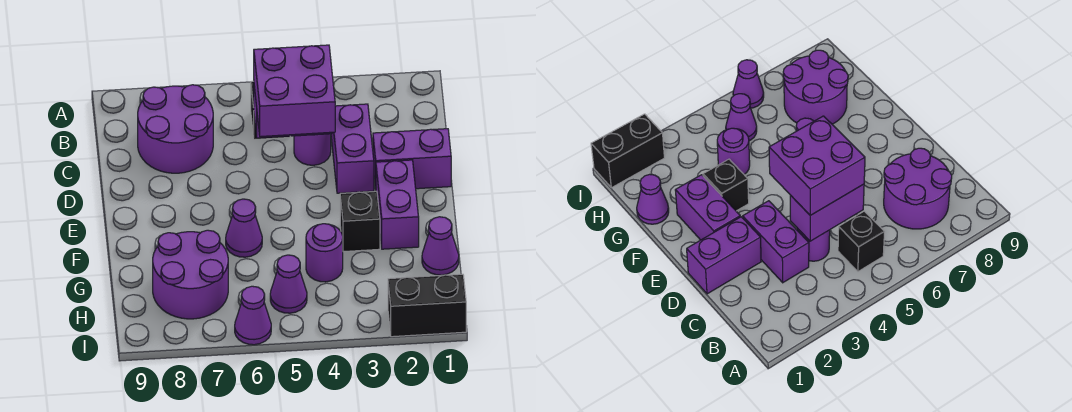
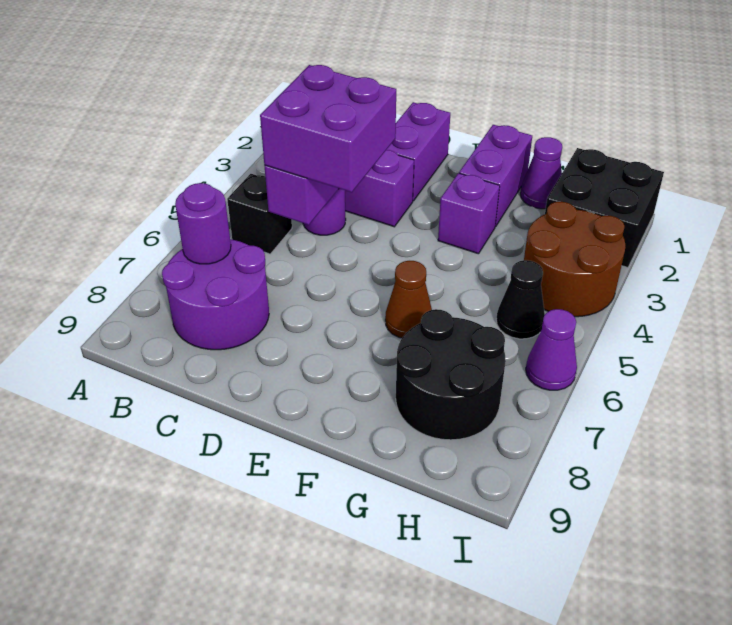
purple 1x2 brick [376,160,419,249] -> purple 1x2 brick turned to [459,125,532,227]
black 1x1 brick [340,191,380,252] -> purple 1x1 brick [438,173,500,254]
purple 1x1 cone [226,199,262,257] -> brown 1x1 cone [385,261,432,338]
purple 1x1 round brick [306,224,343,282] -> purple 1x1 round brick moved to [175,183,231,264]
purple 2x2 round brick [153,230,228,319] -> black 2x2 round brick [396,309,506,440]
none -> brown 2x2 round brick [524,202,625,317]
purple 1x1 cone [270,255,307,313] -> black 1x1 cone [496,260,545,339]
black 1x2 brick [388,274,466,337] -> black 2x2 brick [545,148,664,268]

